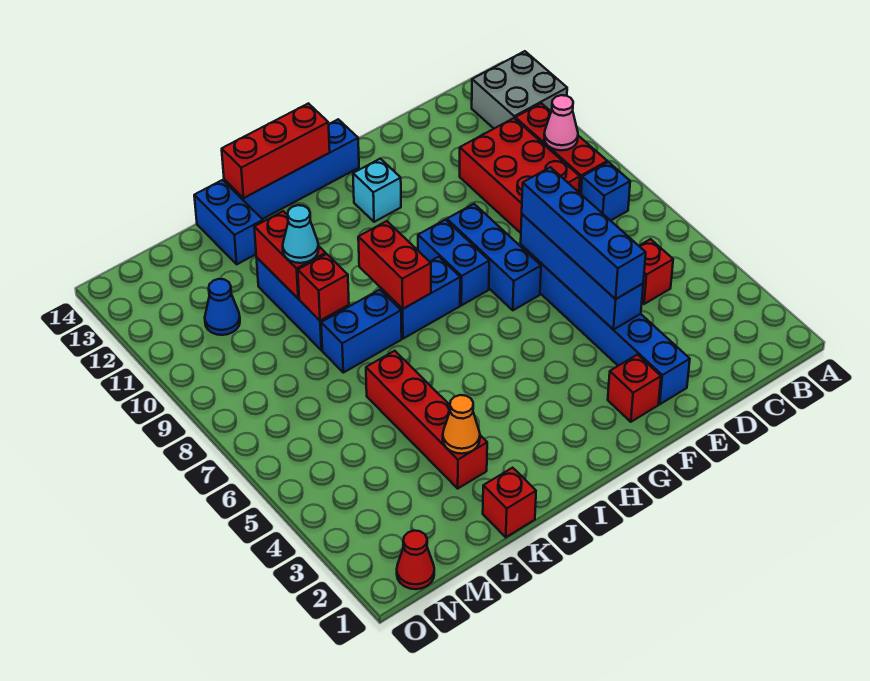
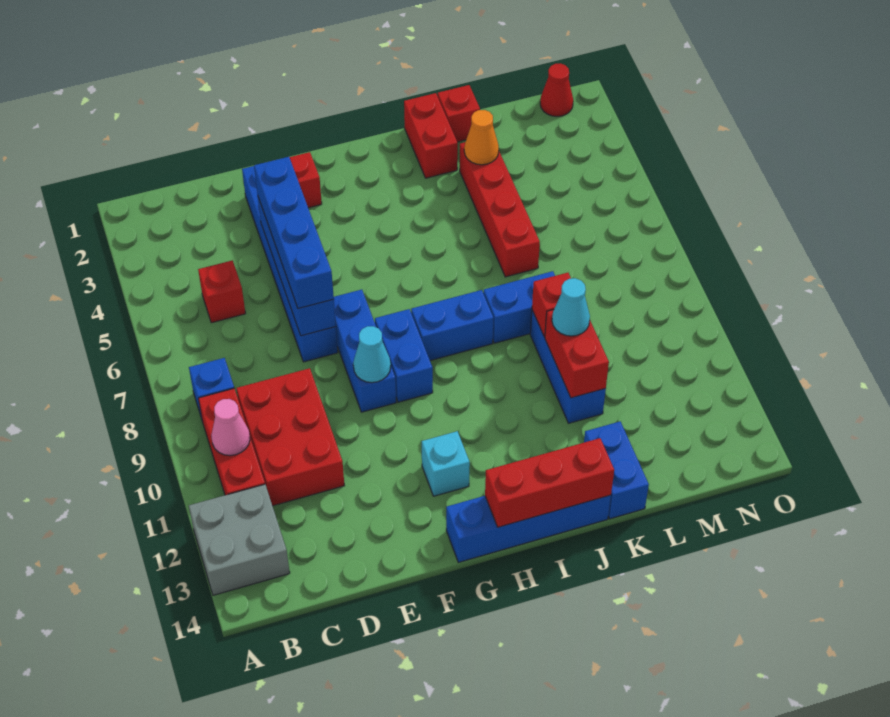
none -> cyan 1x1 cone [353,326,391,383]
red 1x2 brick [358,221,431,309] -> red 1x2 brick moved to [404,93,458,178]
blue 1x1 cone [205,279,240,335] -> none

